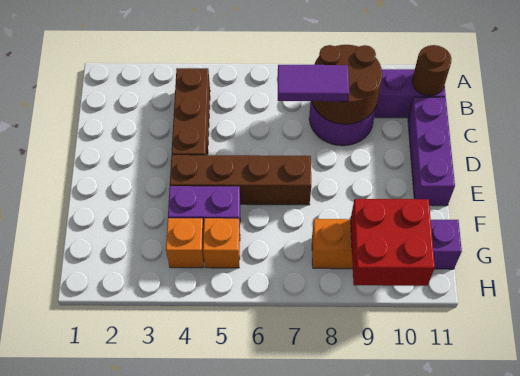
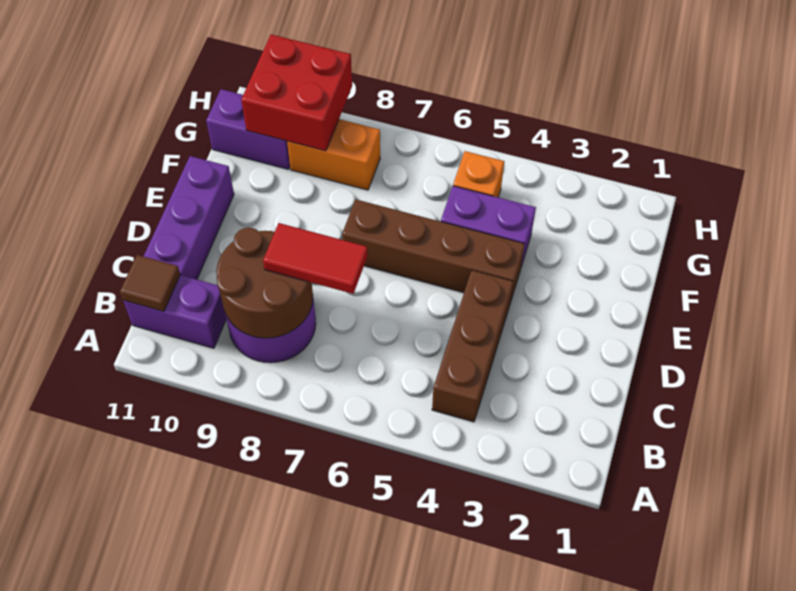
brown 1x1 round brick [412,45,452,96] -> brown 1x1 tile [120,255,180,311]
purple 1x2 tile [278,65,349,101] -> red 1x2 tile [263,223,368,294]
orange 1x1 brick [166,218,204,268] -> none

